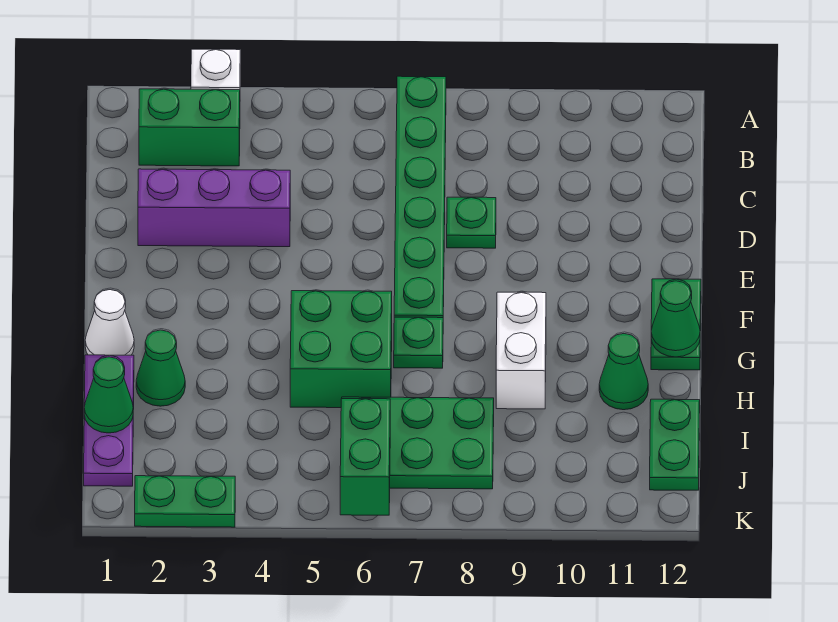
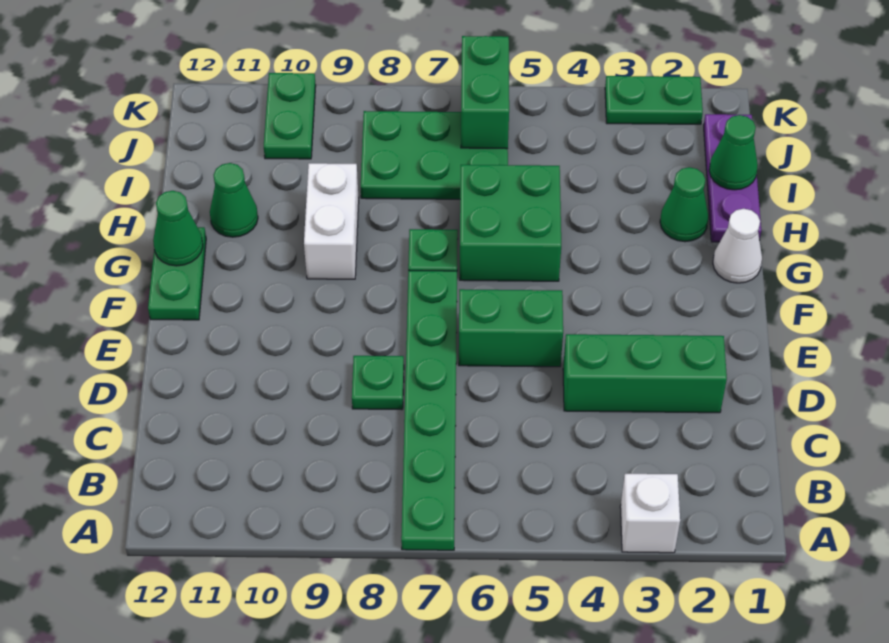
green 1x2 brick [139,89,240,166] -> green 1x2 brick moved to [459,289,563,367]
purple 1x3 brick [138,169,290,247] -> green 1x3 brick [563,334,727,413]
green 1x2 plate [650,399,700,490] -> green 1x2 plate moved to [264,73,316,159]

